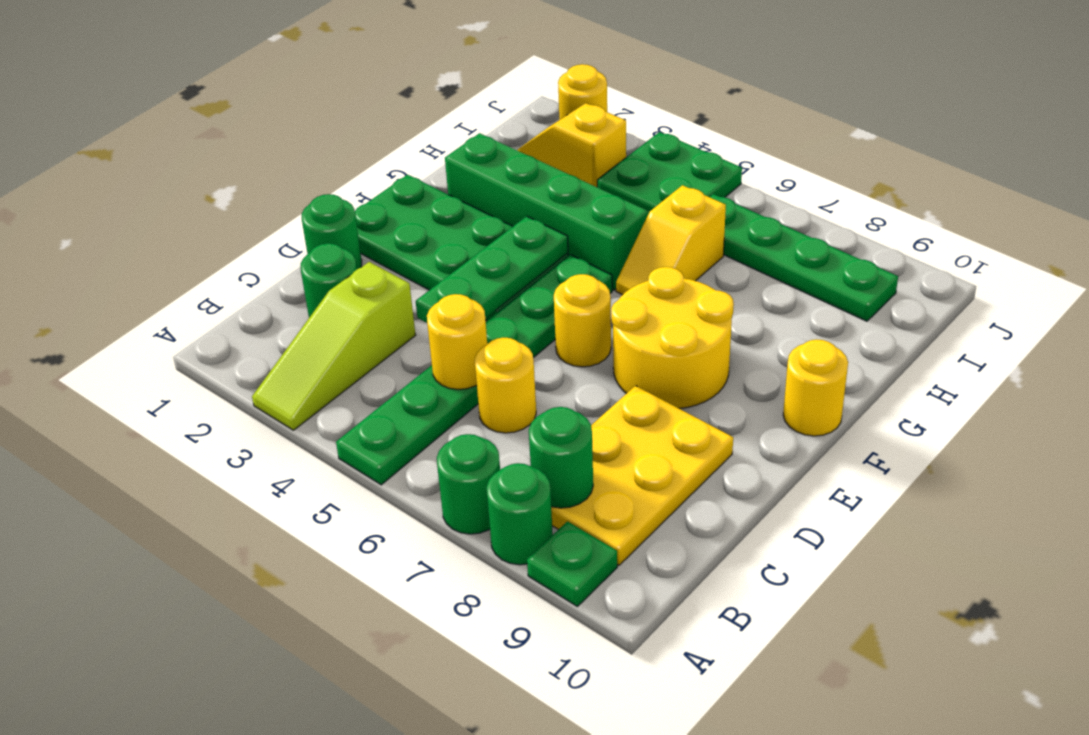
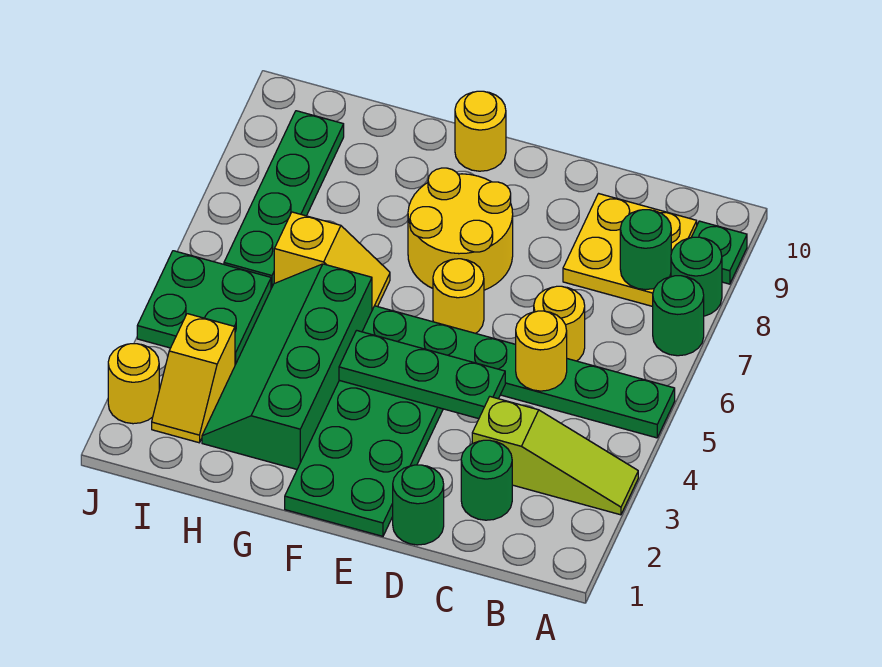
yellow 2x3 plate [551,386,733,565] -> yellow 2x2 plate [563,194,697,306]

